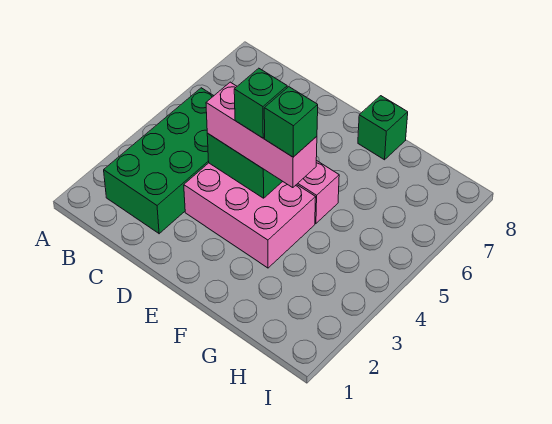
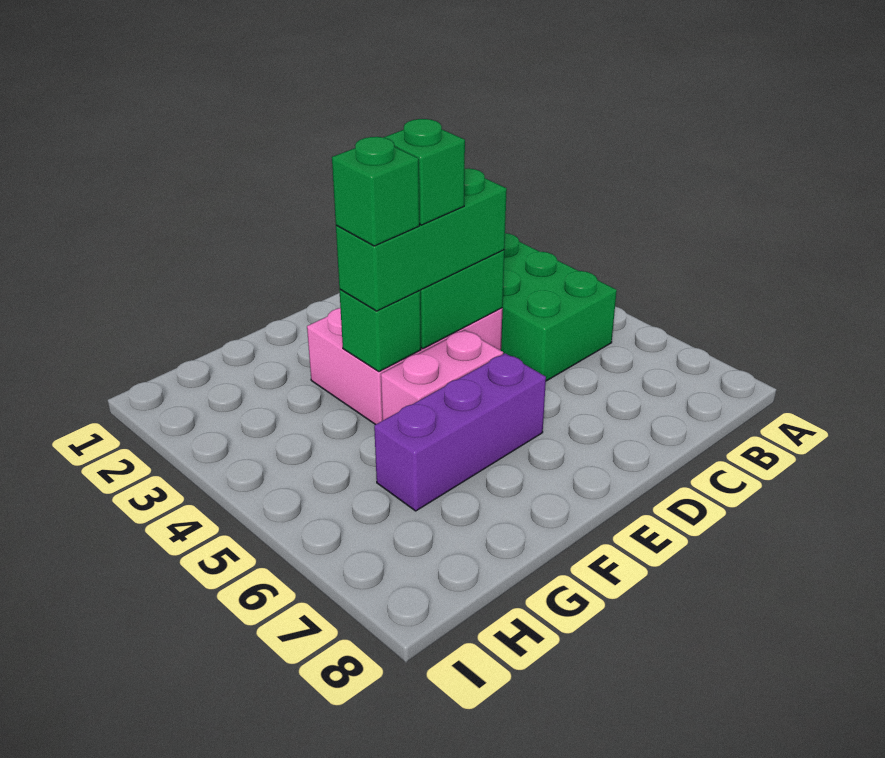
pink 1x3 brick [206,82,317,188] -> green 1x3 brick [336,168,507,311]
none -> purple 1x3 brick [374,353,546,511]
green 1x1 brick [358,96,408,160] -> green 1x1 brick moved to [339,290,421,372]

